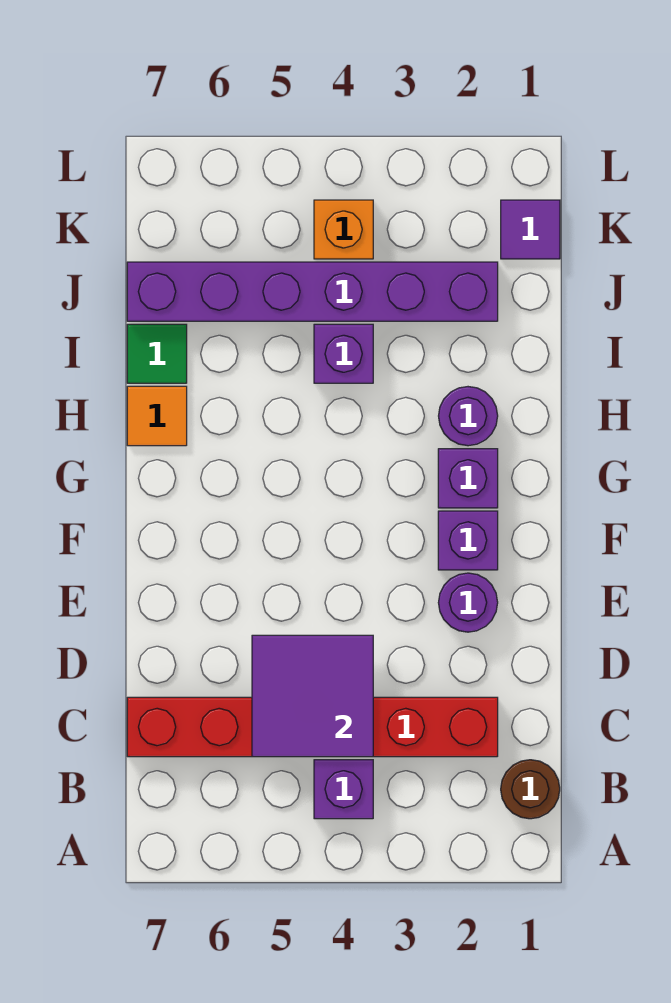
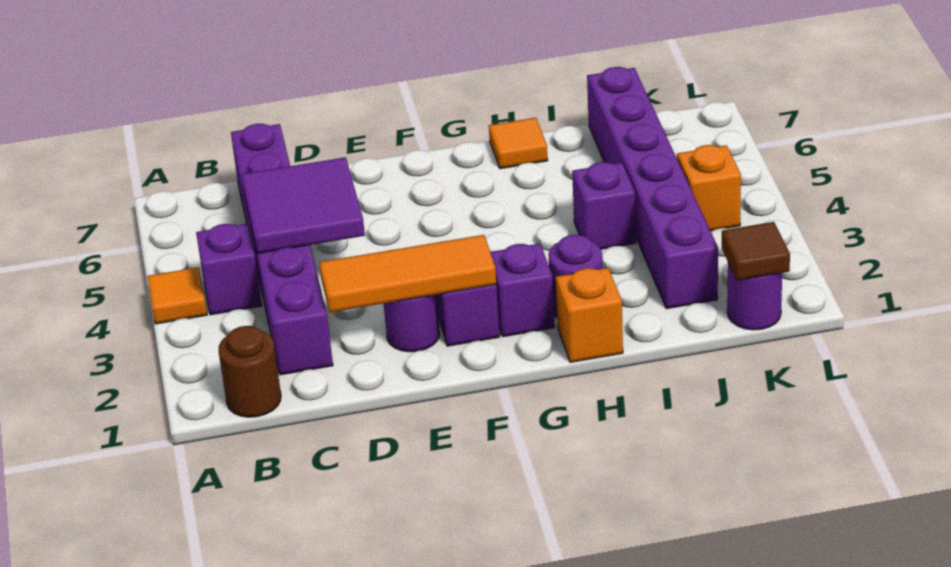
none -> orange 1x1 tile [147,267,207,324]
red 1x6 brick [127,697,498,757] -> purple 1x6 brick [231,124,333,375]
none -> orange 1x3 tile [319,235,496,312]
none -> orange 1x1 brick [556,268,623,362]
green 1x1 tile [127,324,187,383] -> none
purple 1x1 tile [501,200,560,259] -> purple 1x1 round brick [727,263,782,330]
none -> brown 1x1 tile [722,222,790,280]

